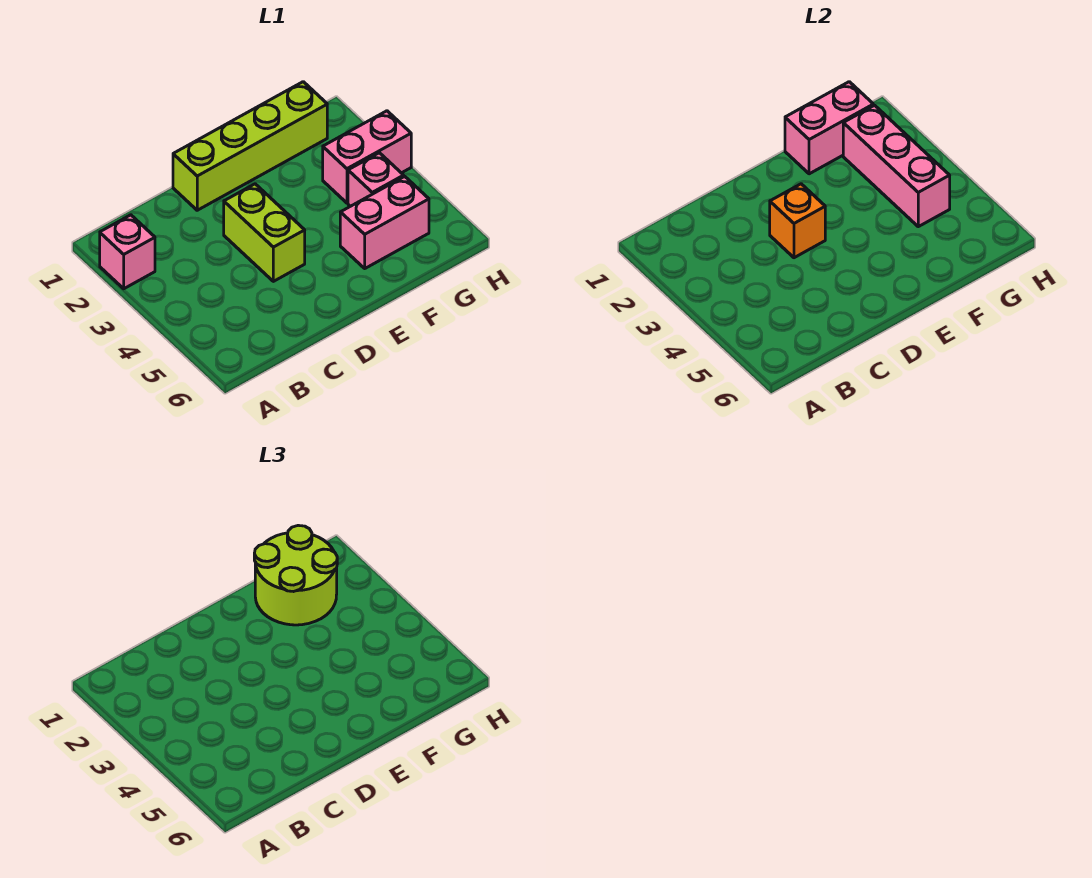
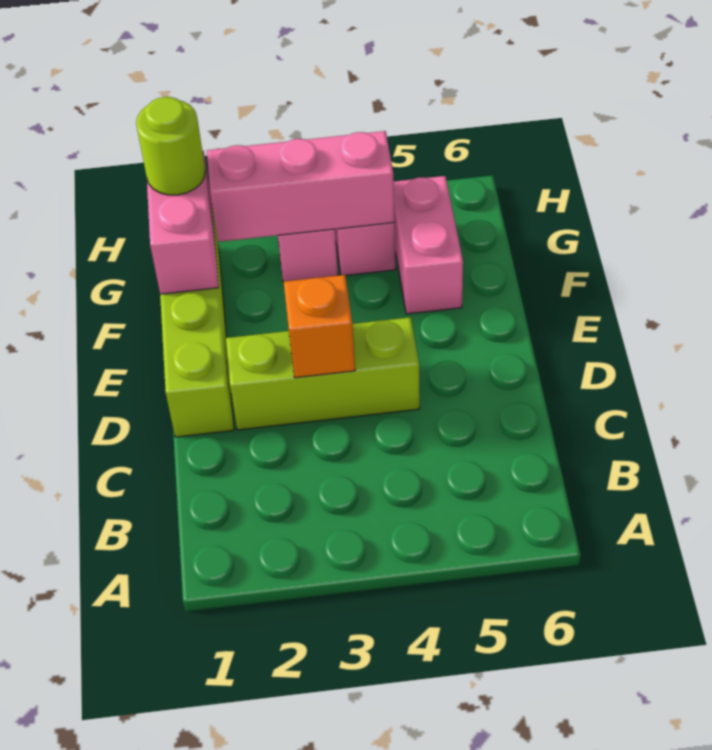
pink 1x1 brick [100,215,155,289] -> none
lime 1x2 brick [224,184,305,281] -> lime 1x3 brick [226,317,420,430]
lime 2x2 round brick [254,525,337,625] -> lime 1x1 round brick [136,97,205,195]

